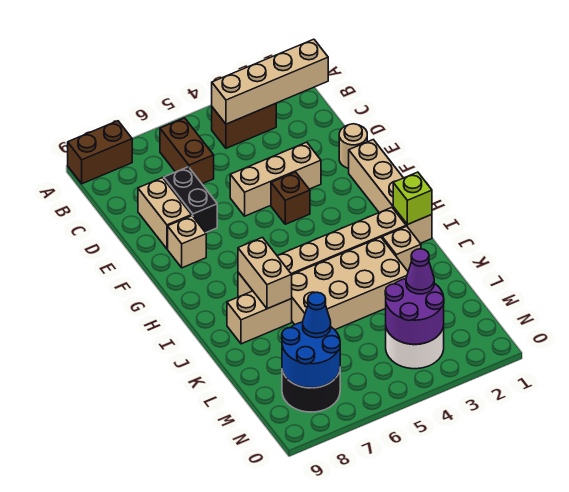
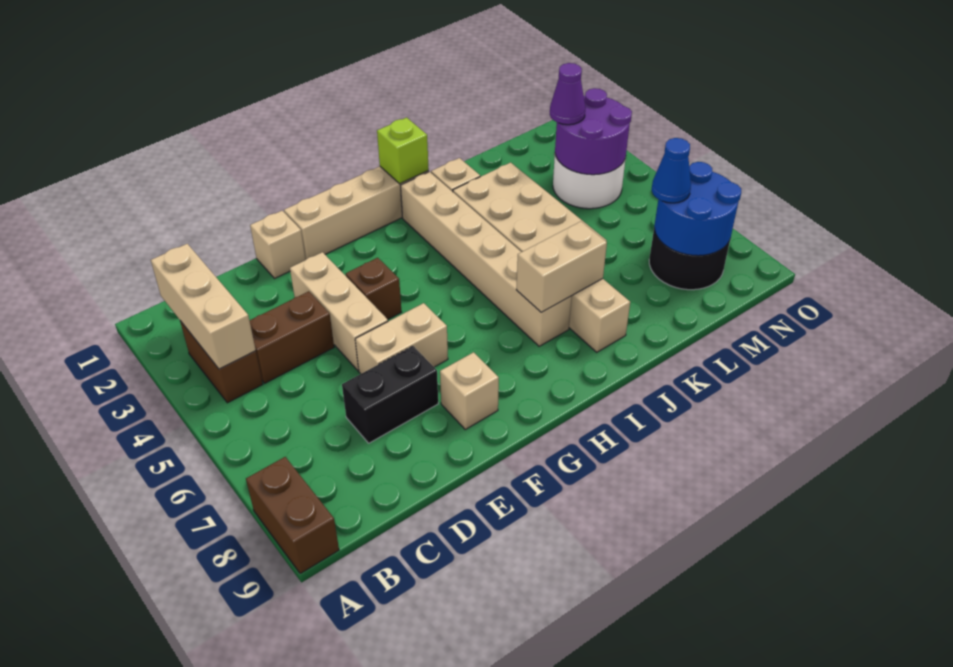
tan 1x4 brick [212,39,328,124] -> tan 1x3 brick [151,244,256,369]
brown 1x2 brick [160,118,214,184] -> brown 1x2 brick moved to [250,291,334,383]
tan 1x2 brick [138,178,192,249] -> tan 1x2 brick moved to [355,303,448,374]
tan 1x1 round brick [339,124,367,168] -> tan 1x1 brick [250,211,305,278]

